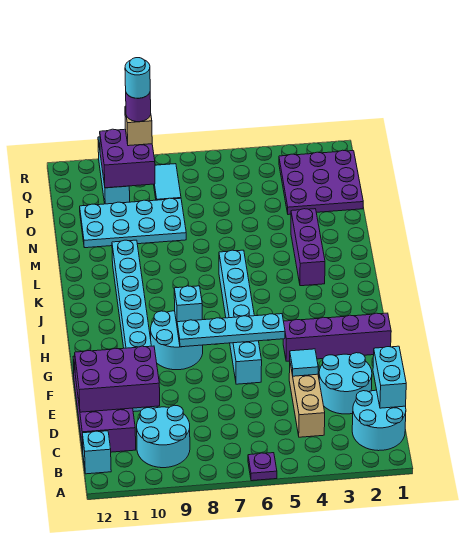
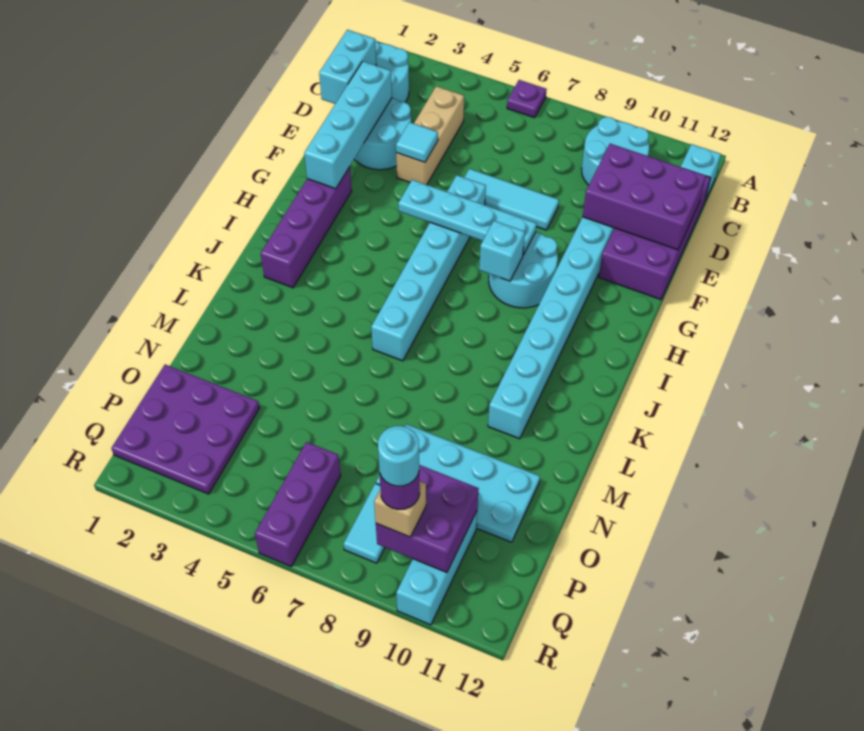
none -> cyan 1x4 brick [304,61,392,189]
none -> cyan 1x3 tile [464,169,559,230]
purple 1x4 brick [283,313,391,361] -> purple 1x4 brick turned to [261,167,352,288]
purple 1x3 brick [291,209,325,286] -> purple 1x3 brick moved to [255,442,341,566]

